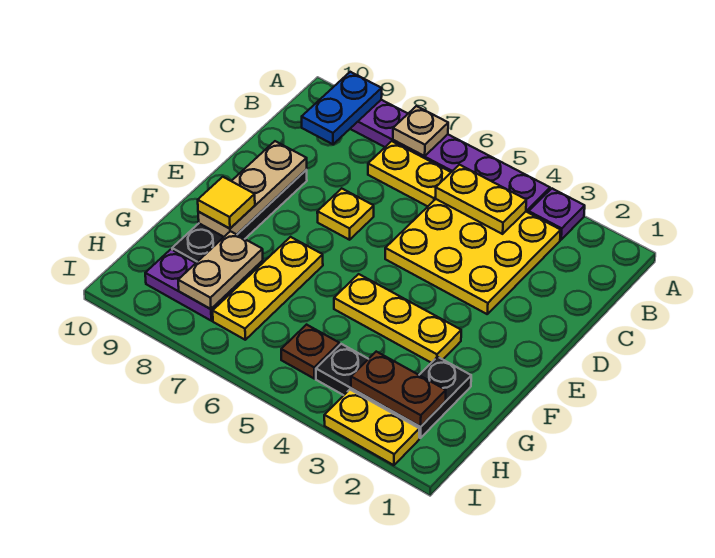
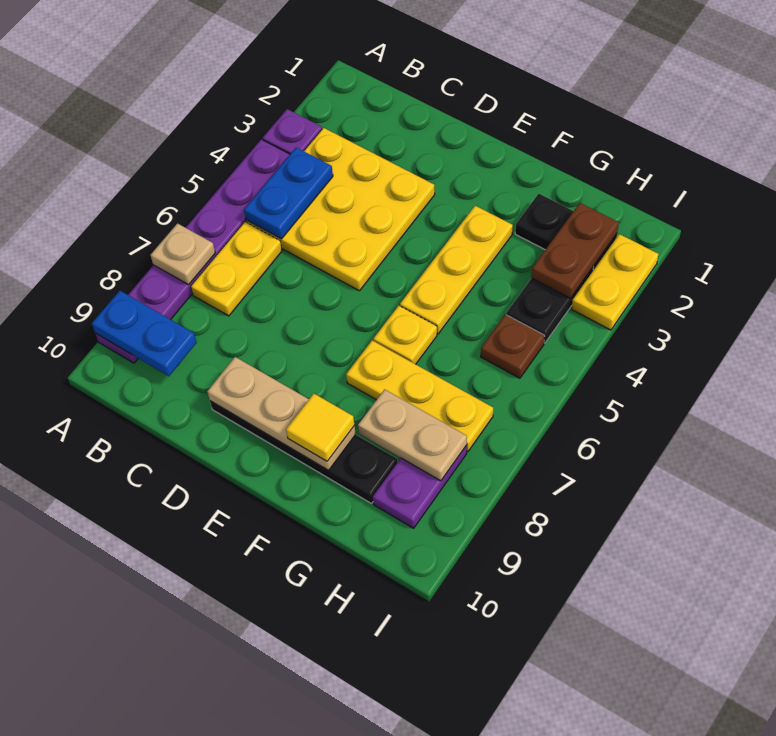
yellow 1x2 plate [436,165,526,234] -> blue 1x2 plate [244,147,333,239]
yellow 1x1 plate [317,189,374,240] -> yellow 1x1 plate moved to [373,306,437,364]

